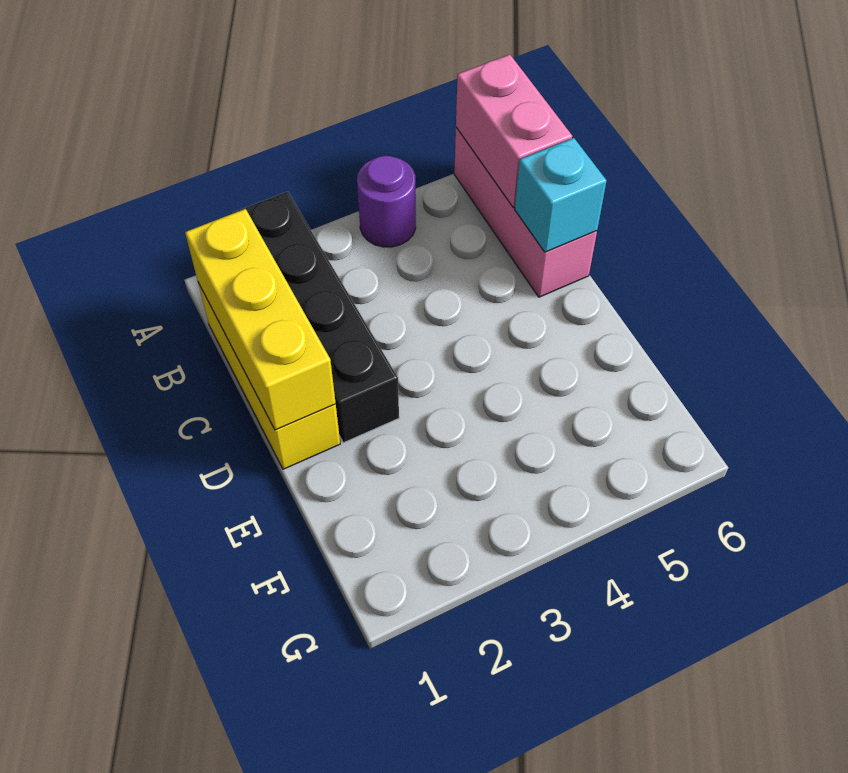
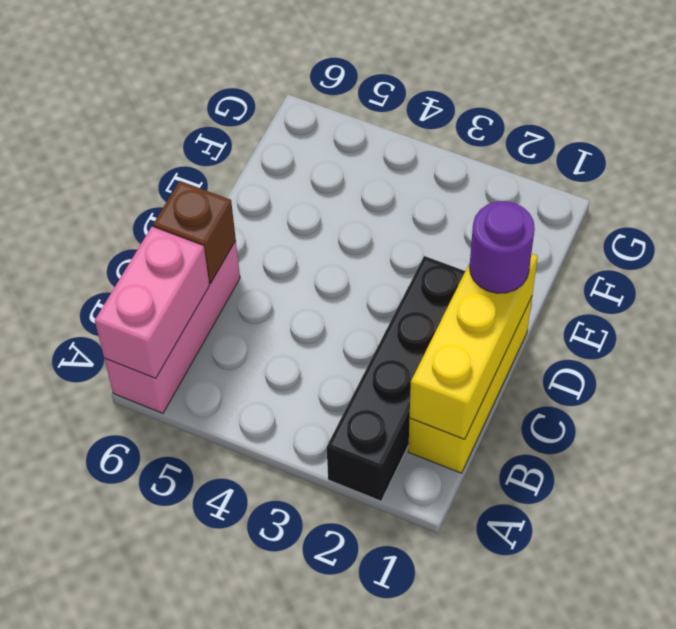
purple 1x1 round brick [357,156,416,247] -> purple 1x1 round brick moved to [470,201,535,293]
cyan 1x1 brick [515,138,607,252] -> brown 1x1 brick [153,181,236,283]

